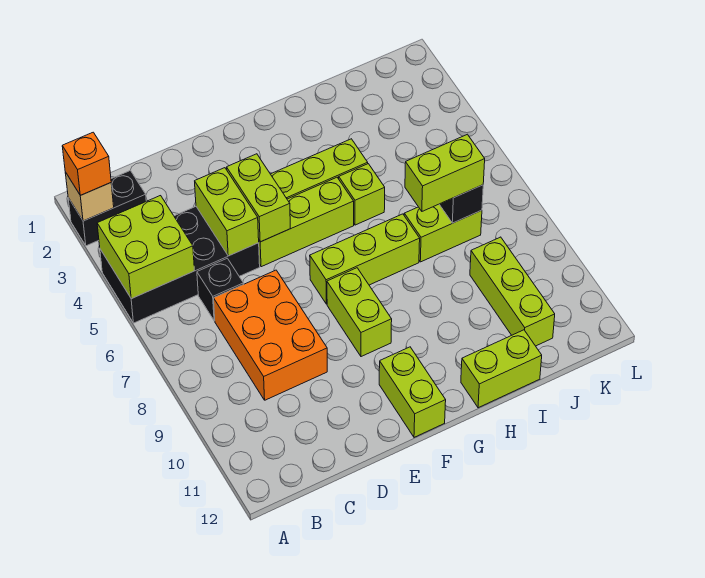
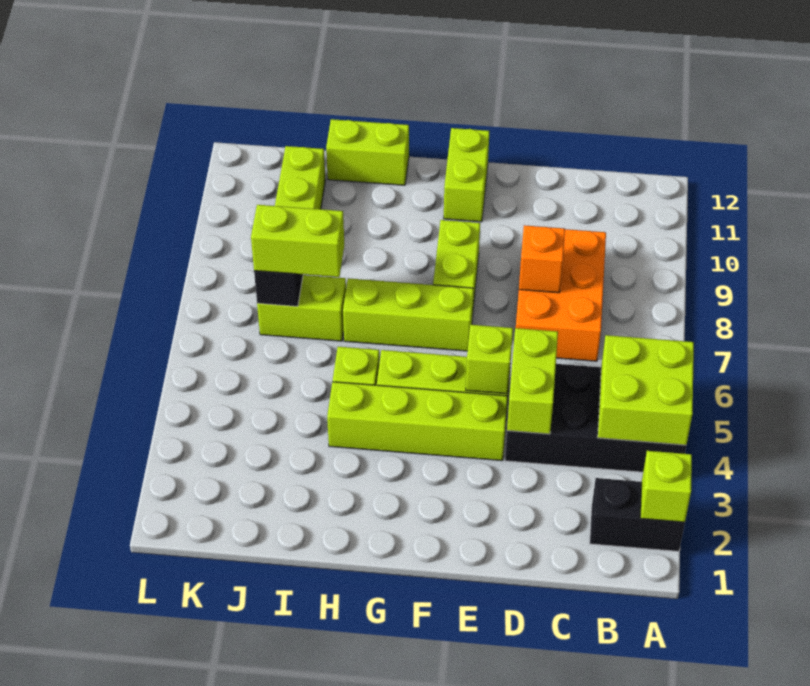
tan 1x1 brick [65,172,114,221] -> lime 1x1 brick [640,451,692,522]
orange 1x1 brick [62,132,111,195] -> orange 1x1 brick moved to [519,225,565,293]
black 1x1 brick [197,258,244,321] -> none
lime 1x2 brick [227,154,290,242] -> lime 1x1 brick [466,325,513,394]

